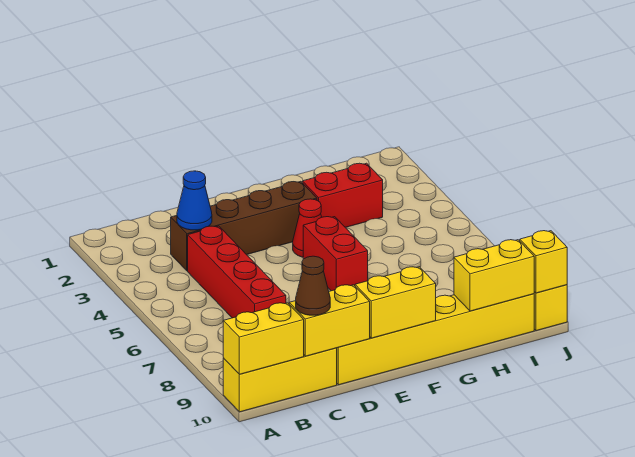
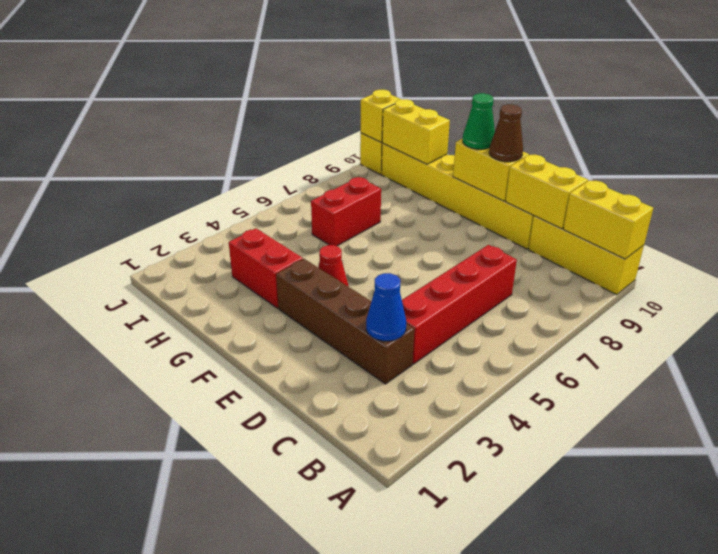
brown 1x1 cone [296,256,330,315] -> brown 1x1 cone moved to [489,104,523,162]
red 1x2 brick [303,217,368,291] -> red 1x2 brick moved to [311,177,381,246]
none -> green 1x1 cone [463,93,495,149]

